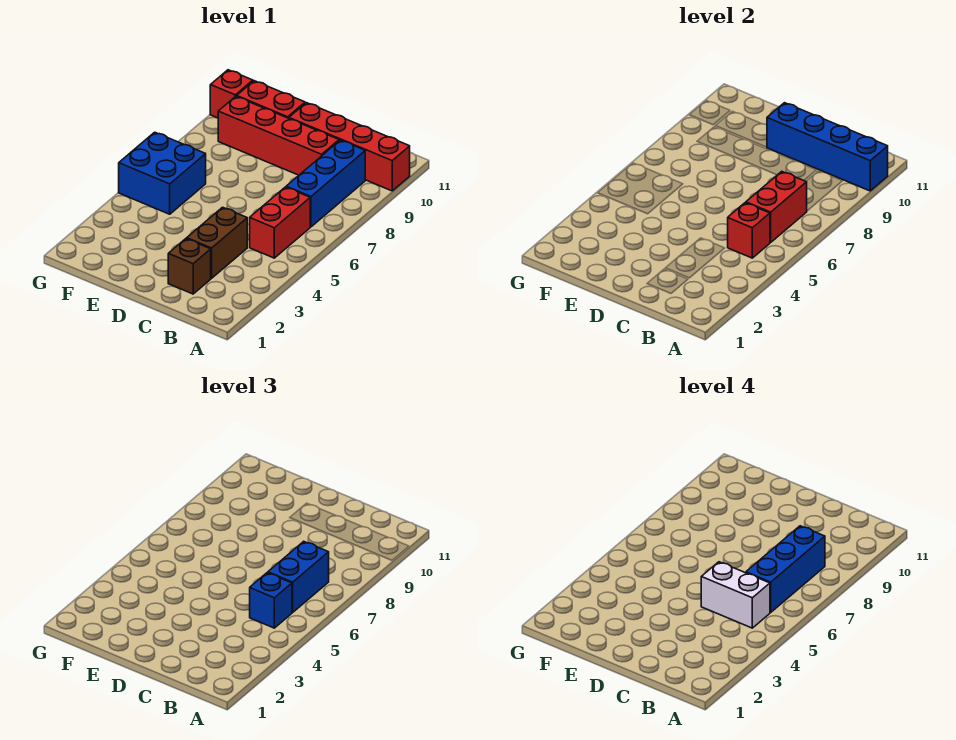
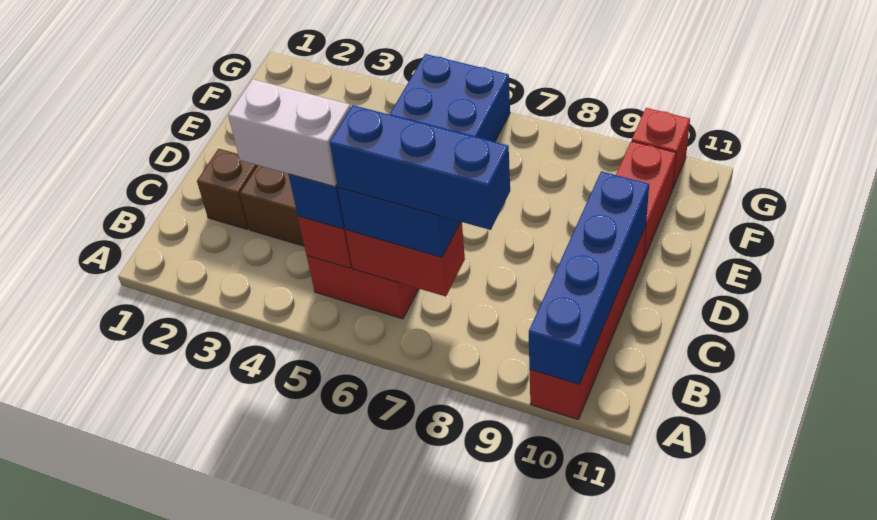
white 1x2 brick [701,562,770,628] -> white 1x2 brick turned to [228,79,351,187]
blue 1x3 brick [286,140,365,227] -> none
red 1x4 brick [218,96,339,175] -> none

